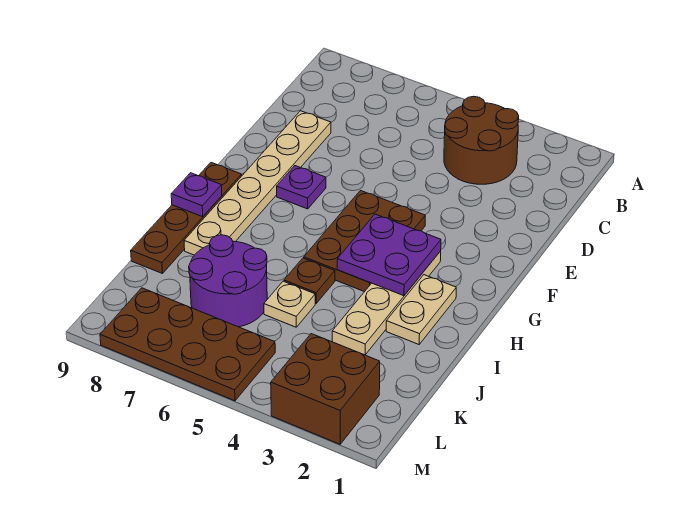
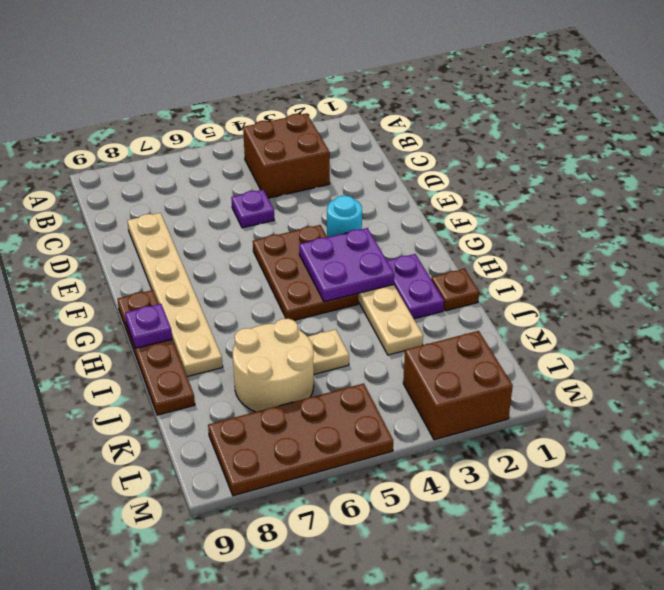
brown 2x2 round brick [444,96,519,184] -> brown 2x2 brick [243,113,330,198]
none -> cyan 1x1 round brick [327,196,362,237]
purple 1x1 plate [277,166,326,209] -> purple 1x1 plate moved to [231,190,274,228]
tan 1x2 plate [386,275,456,344] -> purple 1x2 plate [387,254,444,319]
brown 1x1 plate [284,258,335,303] -> brown 1x1 plate moved to [431,269,479,311]
purple 2x2 round brick [189,235,267,327] -> tan 2x2 round brick [232,319,314,412]

